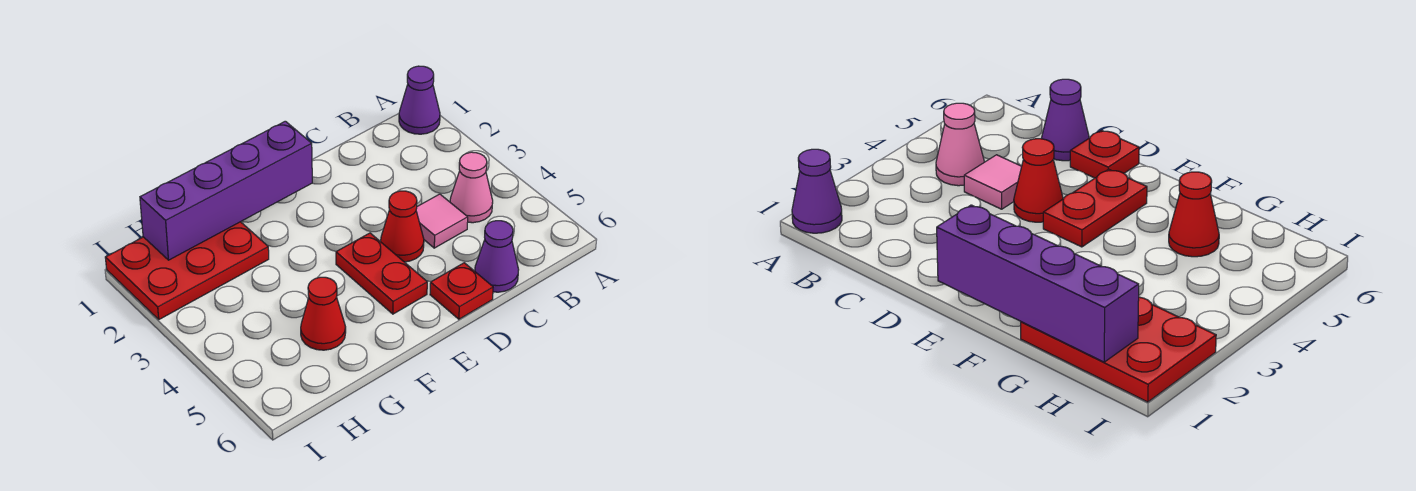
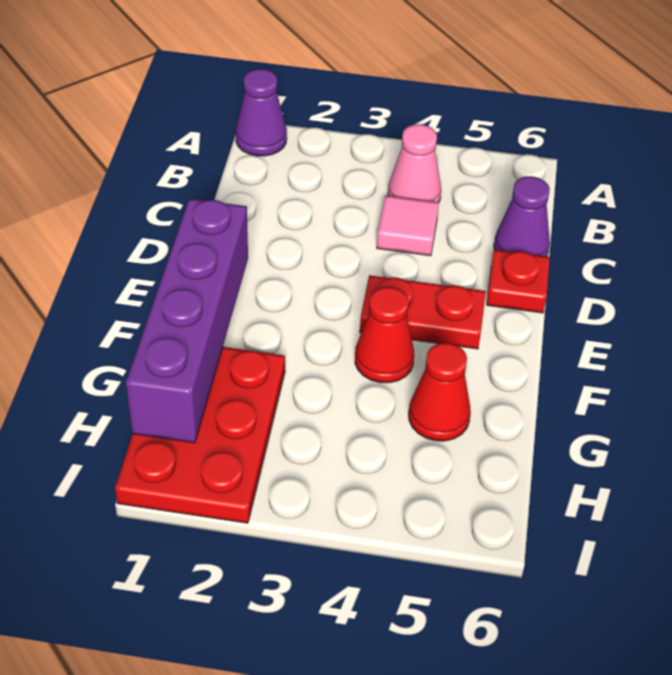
red 1x1 cone [381,191,424,262] -> red 1x1 cone moved to [355,287,414,383]

